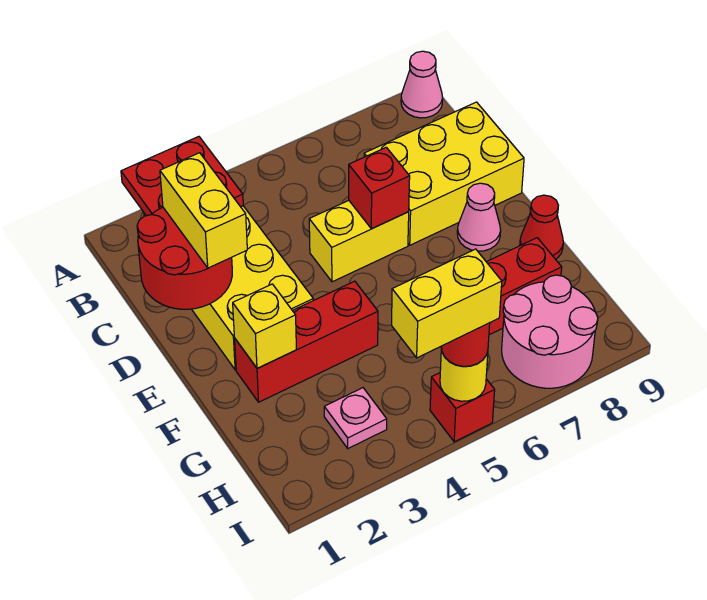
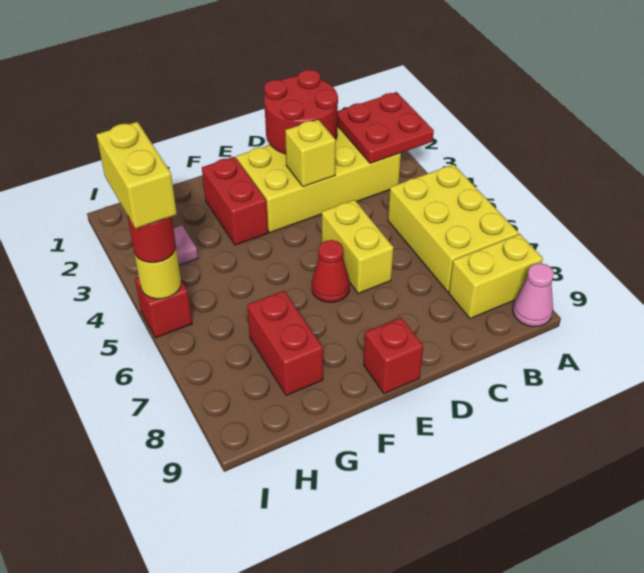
yellow 1x2 brick [160,153,247,268] -> yellow 1x2 brick moved to [449,234,543,319]
yellow 2x3 brick [364,102,524,245] -> yellow 2x3 brick moved to [388,164,519,292]
red 1x1 brick [349,147,410,229] -> red 1x1 brick moved to [364,317,423,394]
pink 1x1 cone [457,183,501,251] -> none
red 1x3 brick [235,281,378,402] -> red 1x2 brick [202,157,268,245]
yellow 1x1 brick [233,284,296,368] -> yellow 1x1 brick moved to [285,119,336,187]
red 1x1 cone [520,195,563,259] -> red 1x1 cone moved to [312,240,350,302]
pink 2x2 round brick [502,275,598,388] -> none

